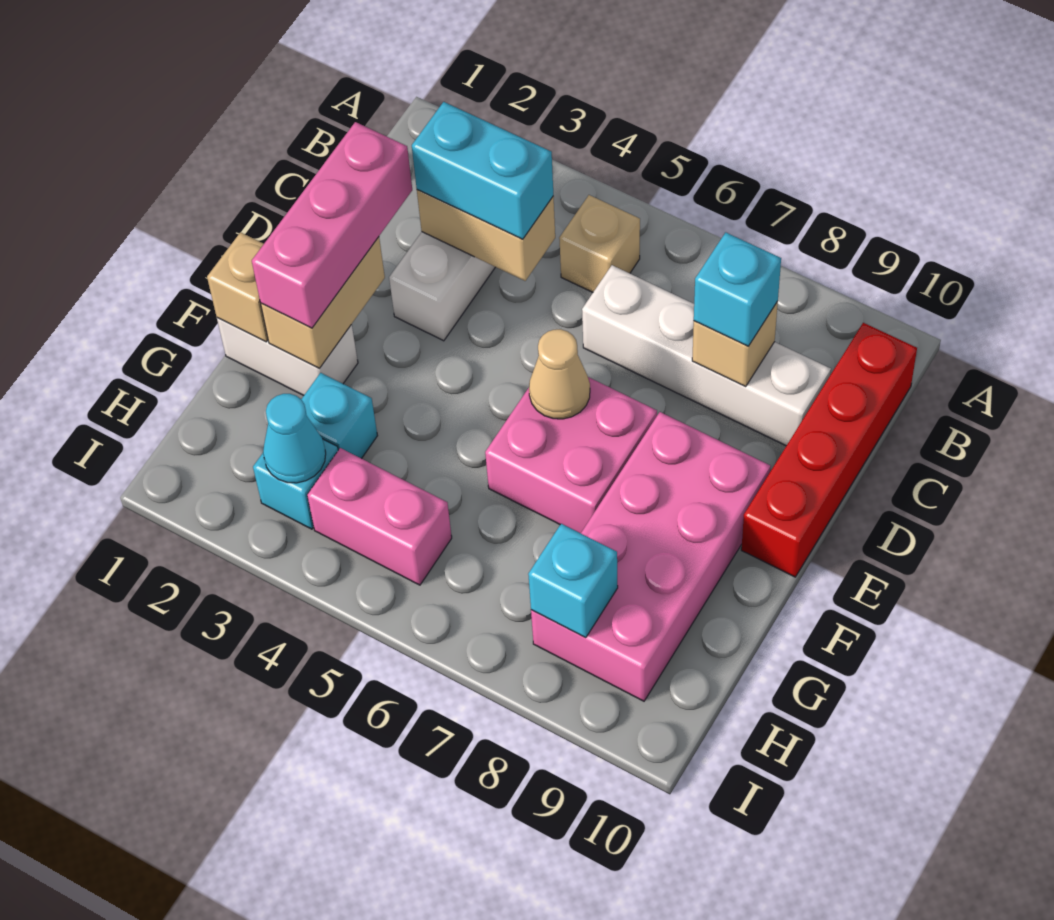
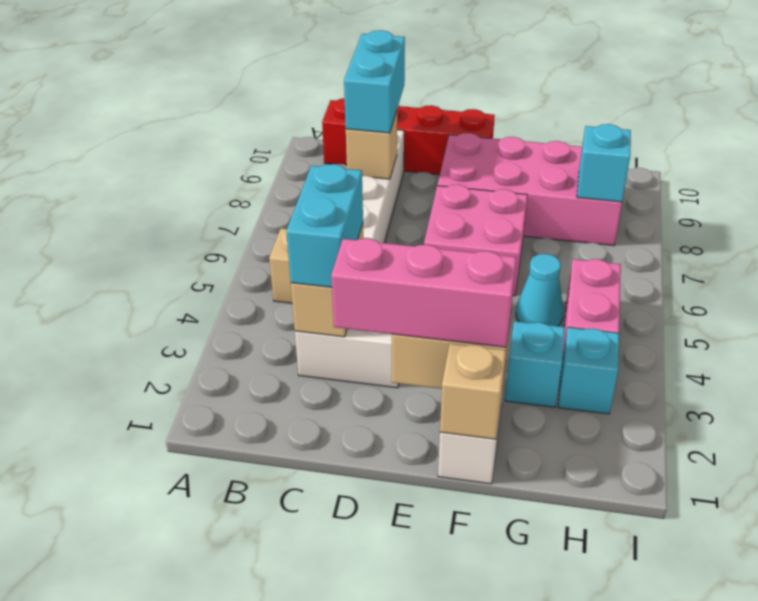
cyan 1x1 brick [694,232,781,346] -> cyan 1x2 brick [344,30,405,133]
tan 1x1 cone [529,329,590,419] -> none
cyan 1x1 cone [263,394,326,483] -> cyan 1x1 cone moved to [516,254,564,326]

